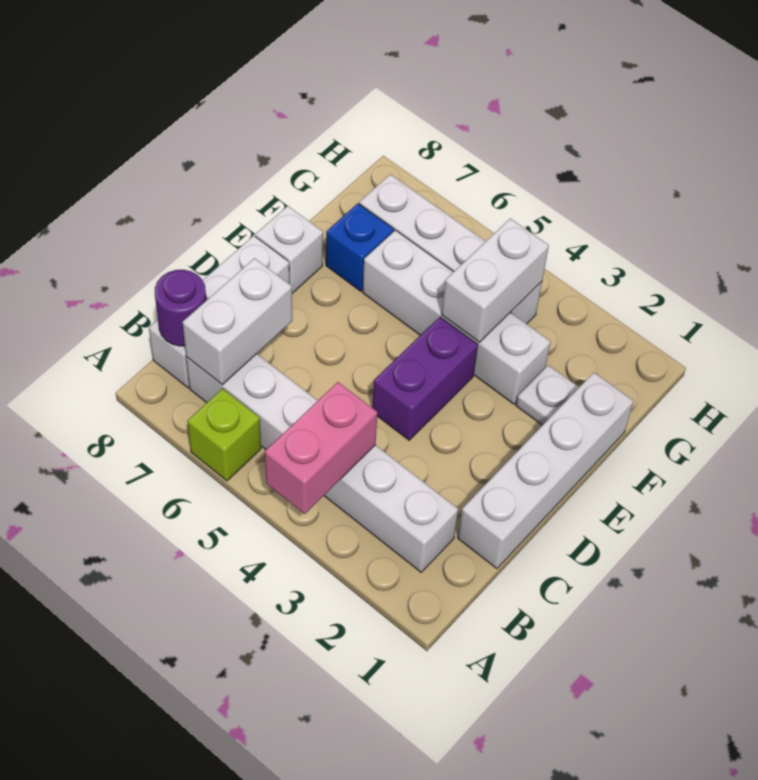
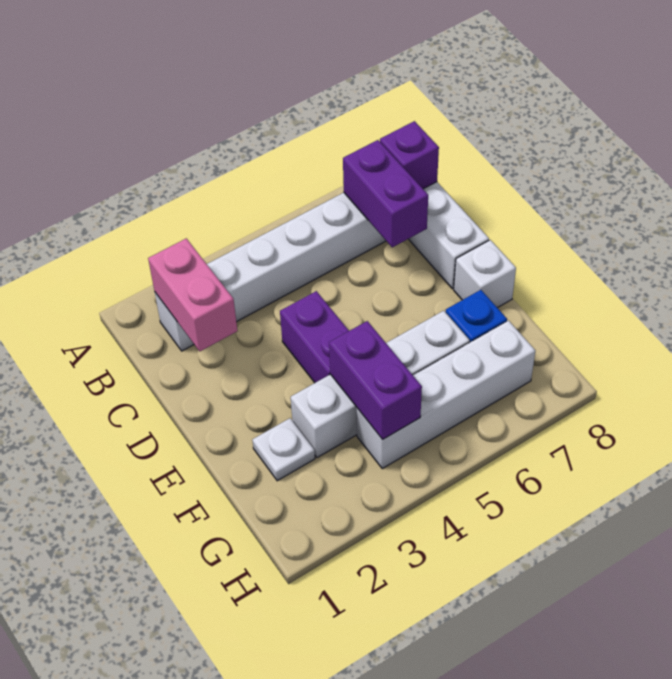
pink 1x2 brick [265,382,377,514] -> pink 1x2 brick moved to [148,238,237,351]
lime 1x1 brick [187,388,261,481] -> none
white 1x2 brick [182,258,292,385] -> purple 1x2 brick [343,140,428,247]
purple 1x1 round brick [155,270,206,346] -> purple 1x1 brick [380,121,439,189]
white 1x4 brick [458,373,634,569] -> none
white 1x2 brick [442,218,549,342] -> purple 1x2 brick [329,321,422,439]

